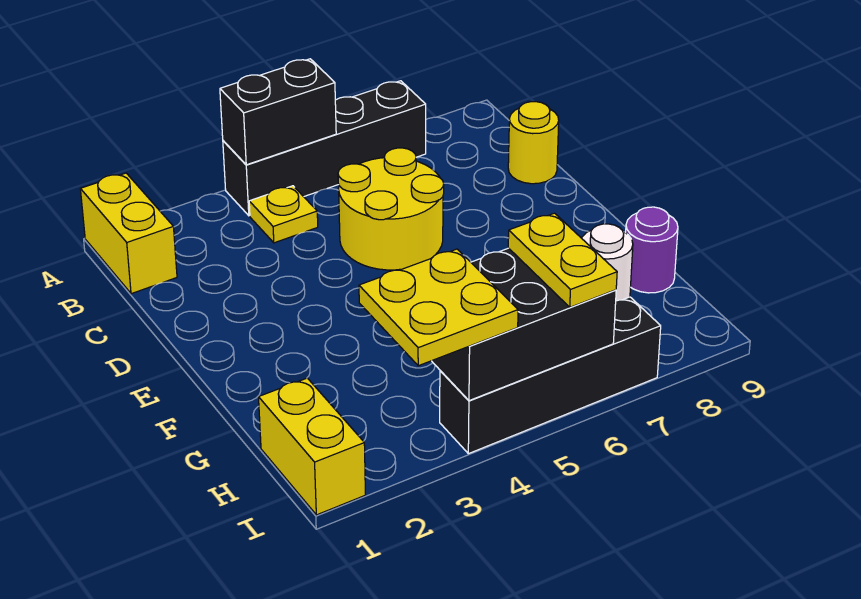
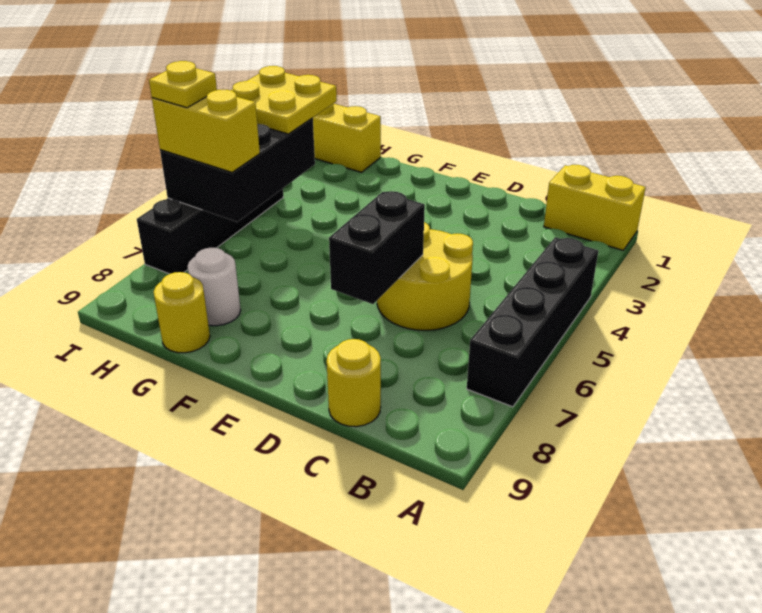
black 1x2 brick [220,59,336,165] -> black 1x2 brick moved to [329,191,425,304]
yellow 1x1 plate [249,186,318,243] -> yellow 1x1 plate moved to [149,61,217,108]
purple 1x1 round brick [626,207,678,293] -> yellow 1x1 round brick [154,272,210,353]
yellow 1x2 plate [508,213,617,307] -> yellow 1x2 brick [152,89,260,172]

